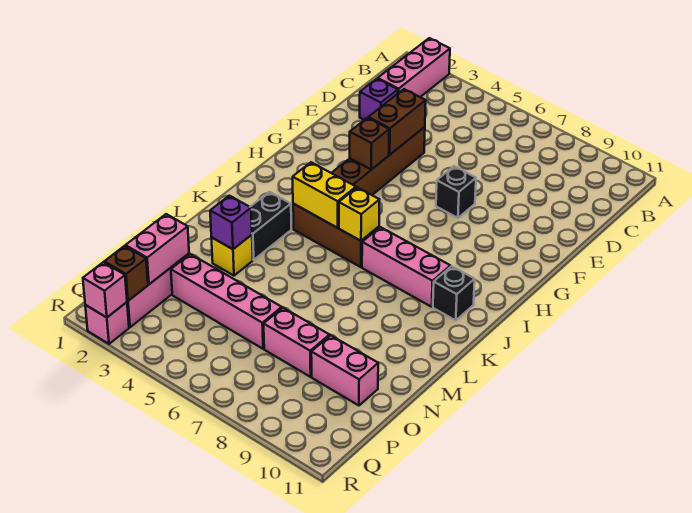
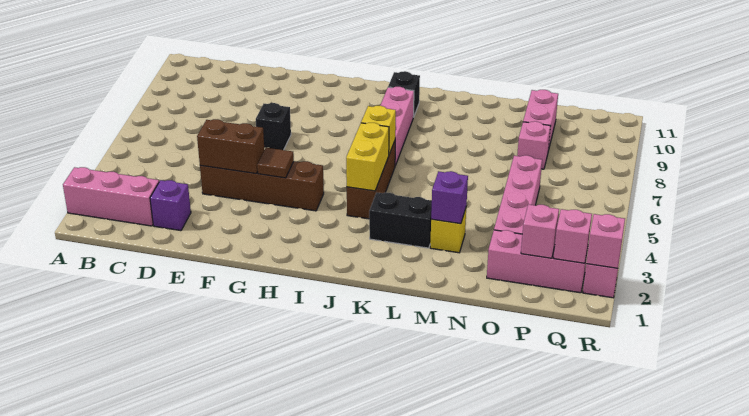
brown 1x1 brick [350,118,389,170] -> brown 1x1 tile [257,148,294,178]
pink 1x2 brick [126,214,189,284] -> pink 1x1 brick [521,204,559,258]
pink 1x2 brick [264,308,329,377] -> pink 1x1 brick [517,121,551,169]
brown 1x1 brick [104,246,148,301] -> pink 1x1 brick [554,209,592,263]

